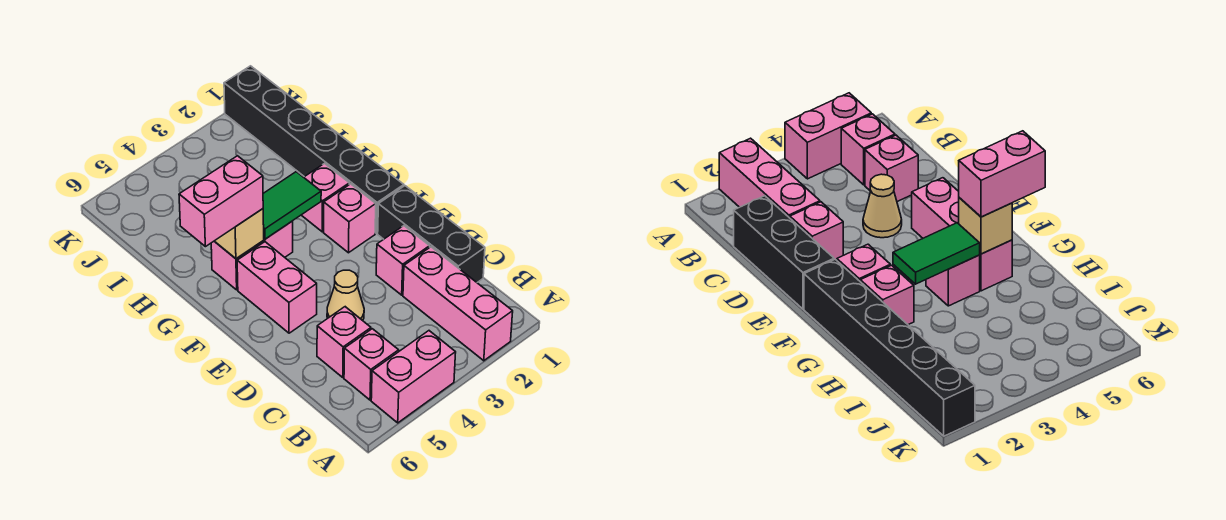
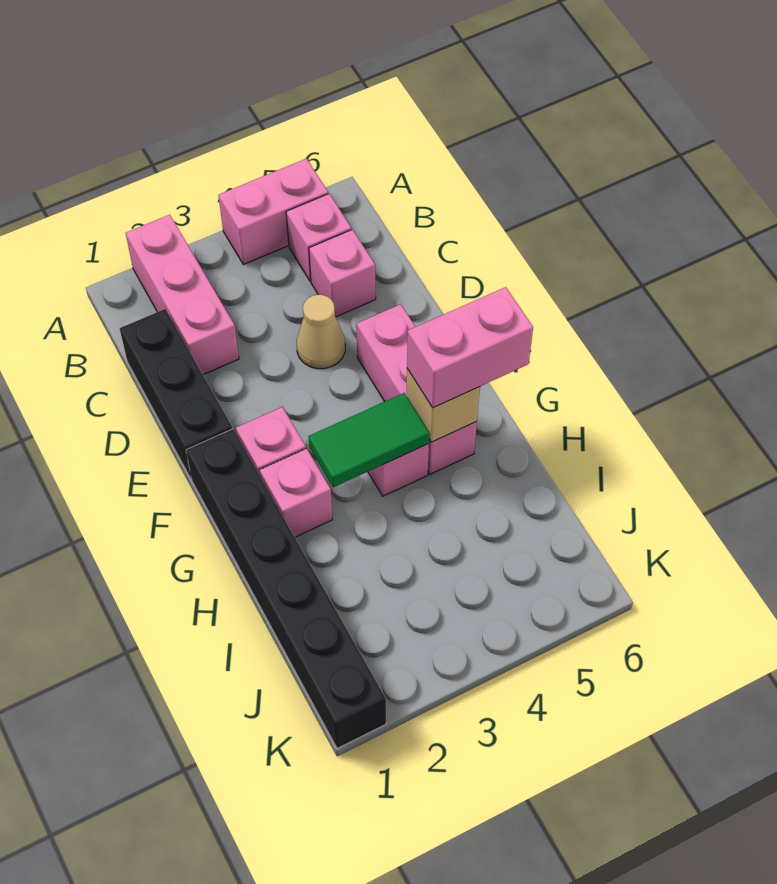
pink 1x1 brick [376,226,430,295] -> none

